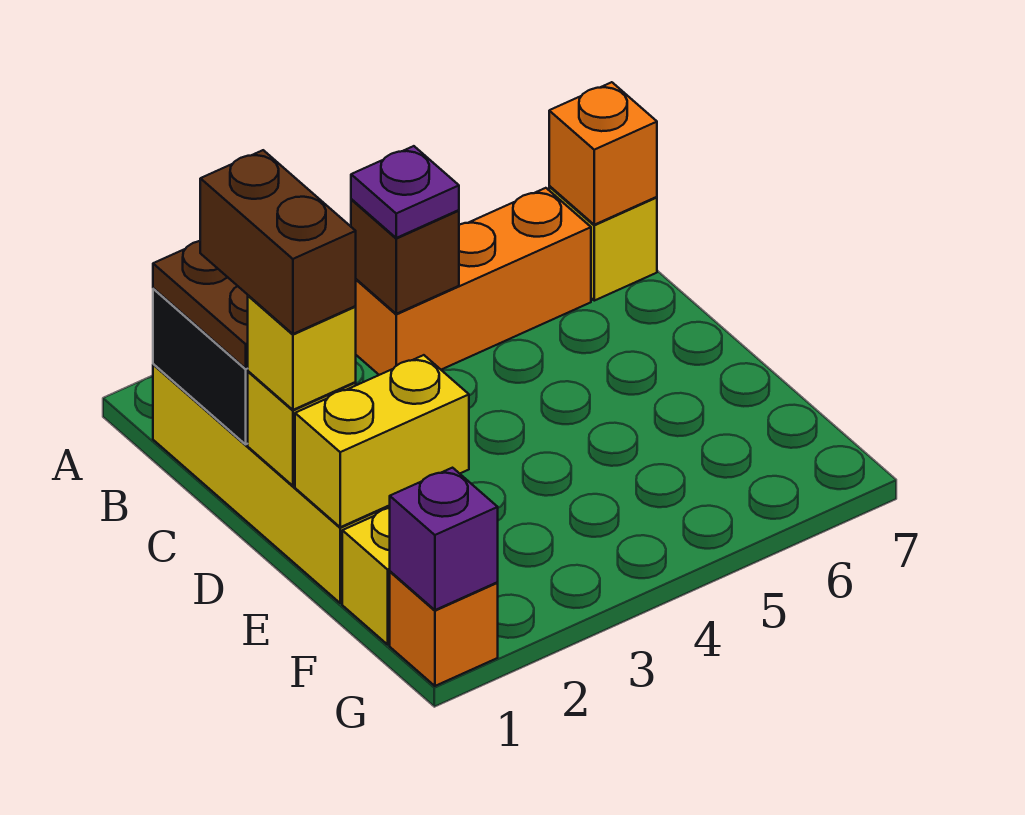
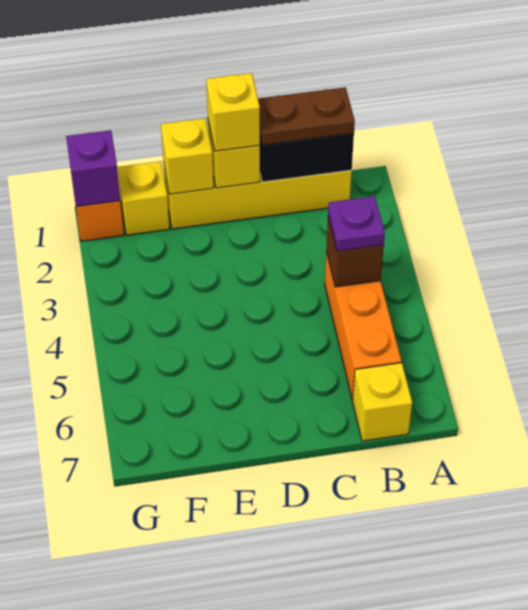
orange 1x1 brick [549,82,657,225] -> none
brown 1x2 brick [200,150,356,334] -> none
yellow 1x2 brick [295,355,469,527] -> yellow 1x1 brick [161,118,214,194]

